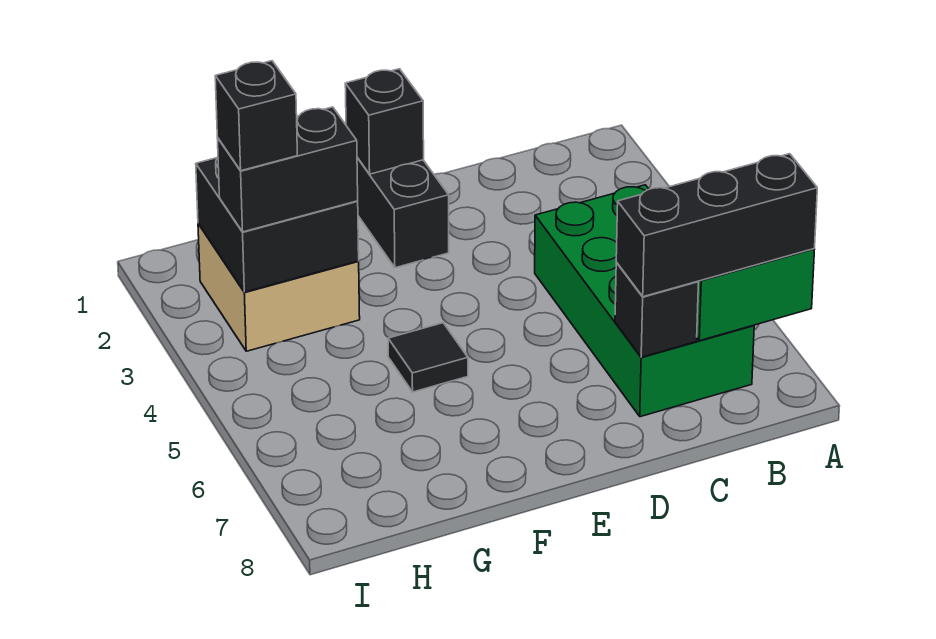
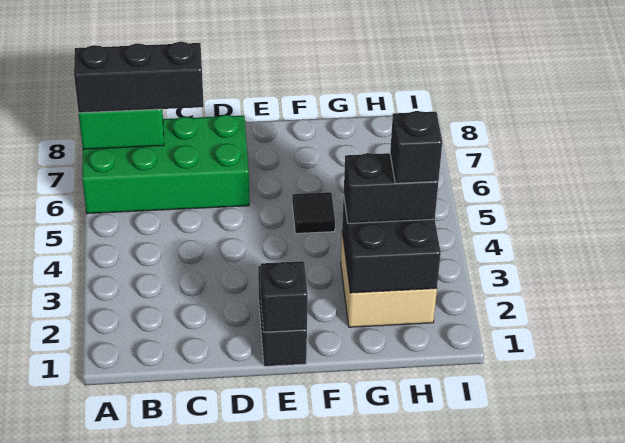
green 2x4 brick [535,185,754,417] -> green 2x4 brick turned to [82,115,249,214]
black 1x1 brick [615,263,699,357] -> none

